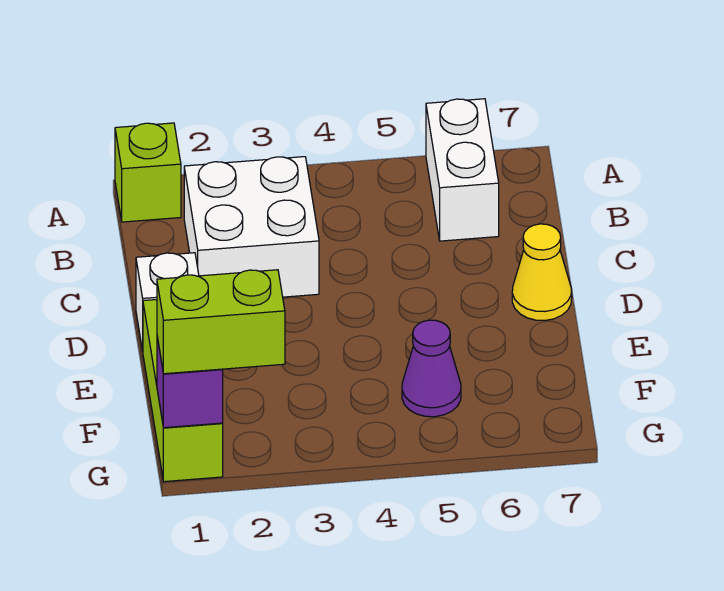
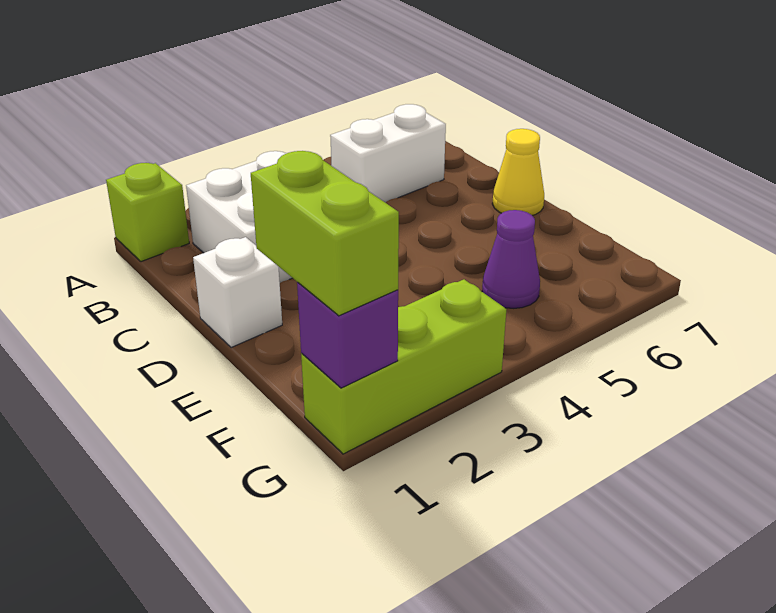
white 1x2 brick [426,99,499,241] -> white 1x2 brick turned to [330,104,446,203]
lime 1x3 brick [143,300,223,482] -> lime 1x3 brick turned to [301,279,506,454]
lime 1x2 brick [157,270,285,374] -> lime 1x2 brick turned to [251,151,399,316]

